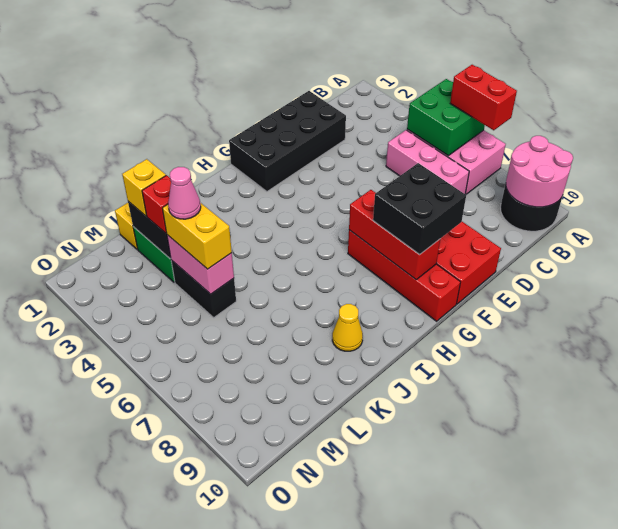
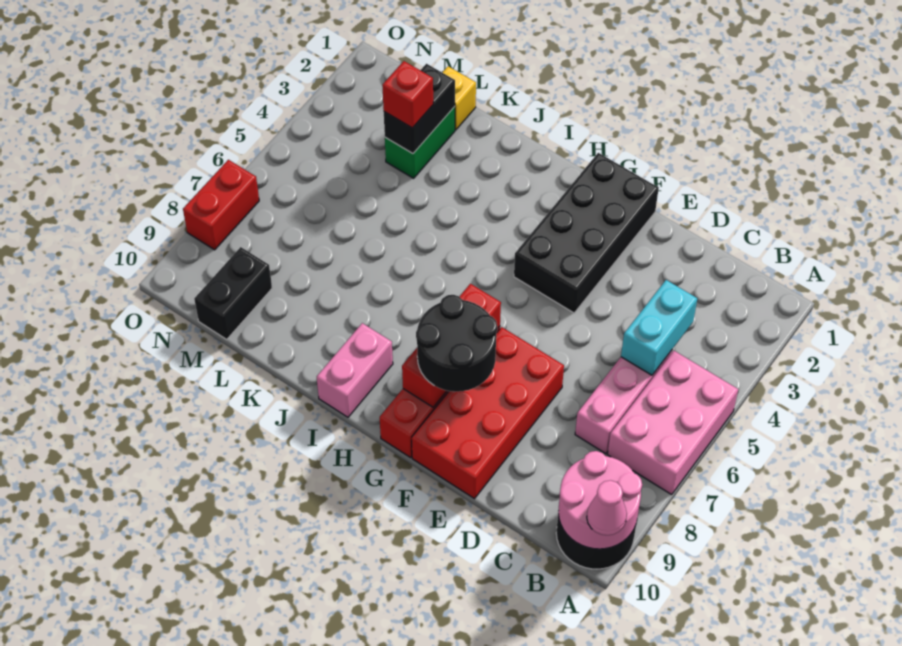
green 2x2 brick [407,79,485,156] -> none
red 1x2 brick [450,65,517,130] -> red 1x2 brick moved to [183,160,259,250]
none -> cyan 1x2 brick [621,280,697,375]
black 2x4 brick [229,91,346,192] -> black 2x4 brick turned to [514,153,659,313]
black 2x2 brick [373,163,466,255] -> black 2x2 round brick [416,295,497,392]
yellow 1x1 cone [332,304,363,351] -> none
yellow 1x1 brick [122,159,166,216] -> none
black 1x2 brick [171,260,236,318] -> black 1x2 brick moved to [194,247,272,339]
pink 1x2 brick [167,235,234,294] -> pink 1x2 brick moved to [317,323,393,417]
yellow 1x2 brick [163,203,232,269] -> none
pink 1x1 cone [168,167,201,219] -> pink 1x1 cone moved to [587,480,627,535]

